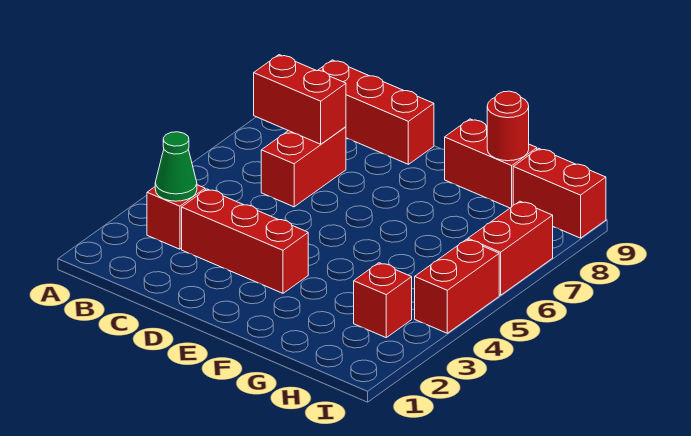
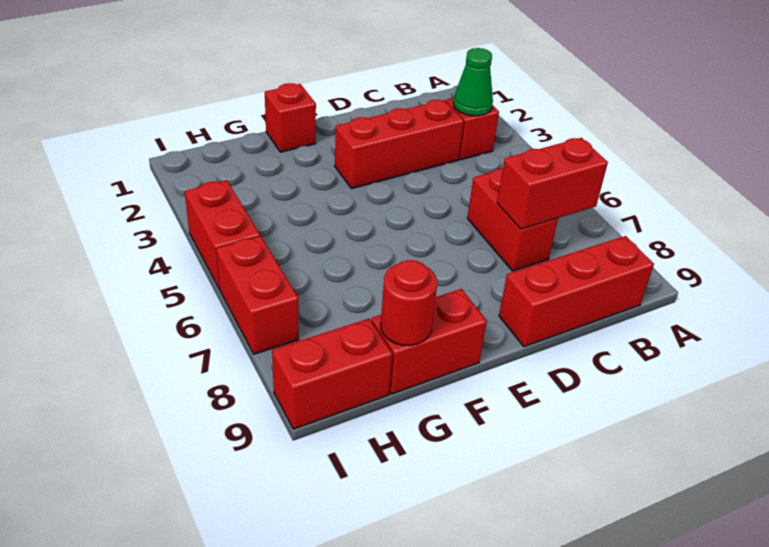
red 1x1 brick [354,263,412,337] -> red 1x1 brick moved to [265,83,316,152]

